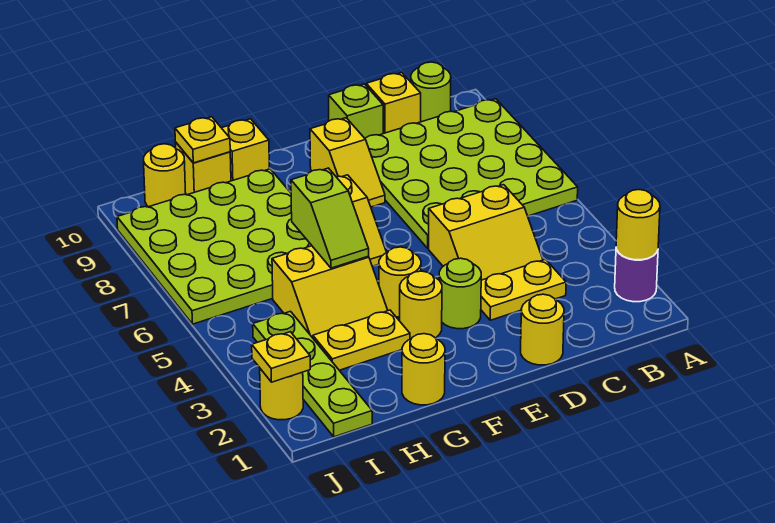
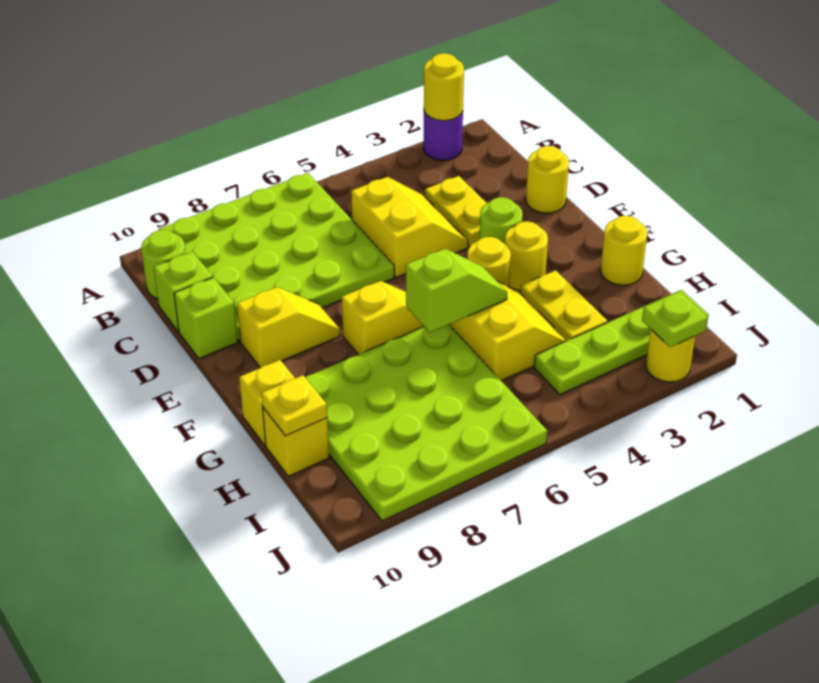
yellow 1x1 brick [366,73,421,134] -> lime 1x1 brick [154,252,213,332]
yellow 1x1 round brick [144,144,186,207] -> none
yellow 1x1 plate [252,332,310,382] -> lime 1x1 plate [642,291,708,347]

